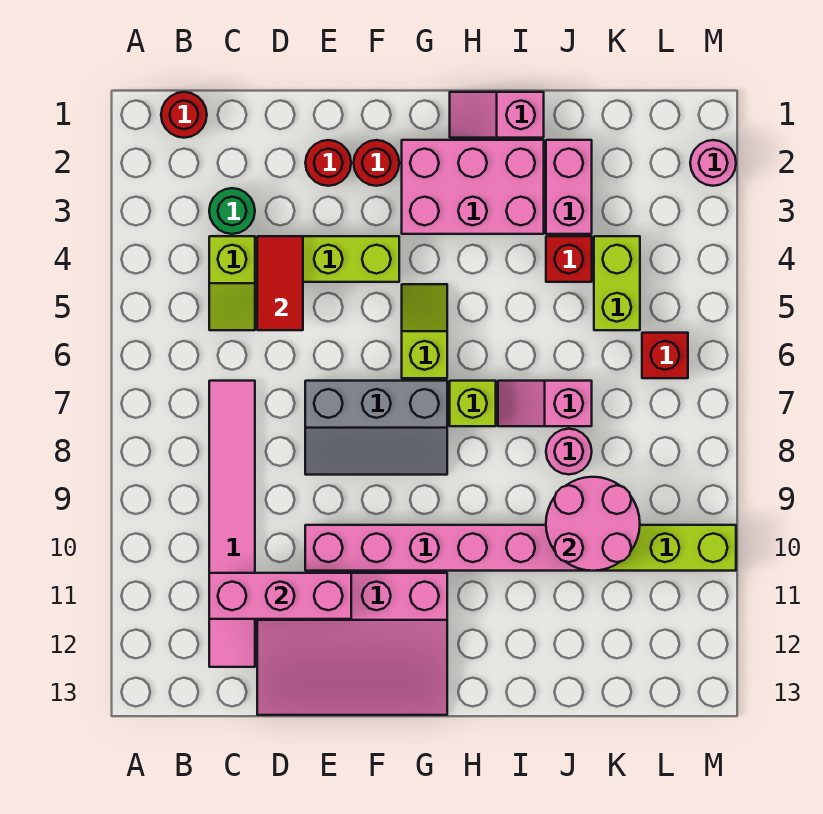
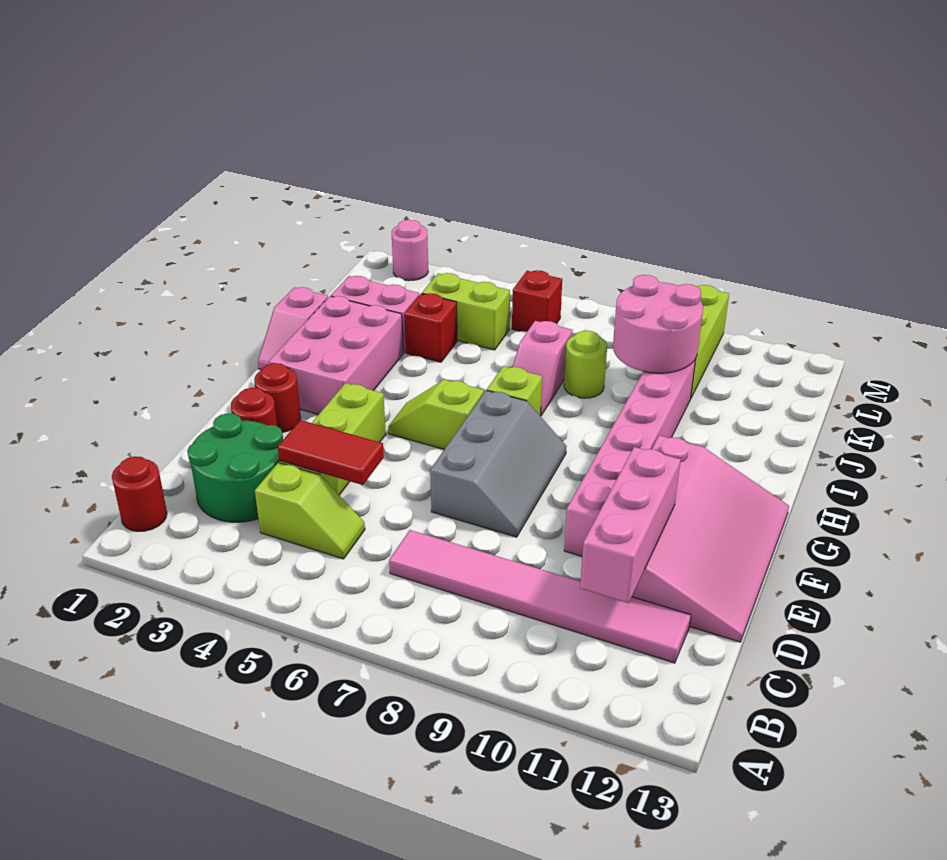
green 1x1 round brick [209,188,255,234] -> green 2x2 round brick [187,413,283,522]
pink 1x1 round brick [546,429,592,474] -> lime 1x1 round brick [564,331,607,398]

